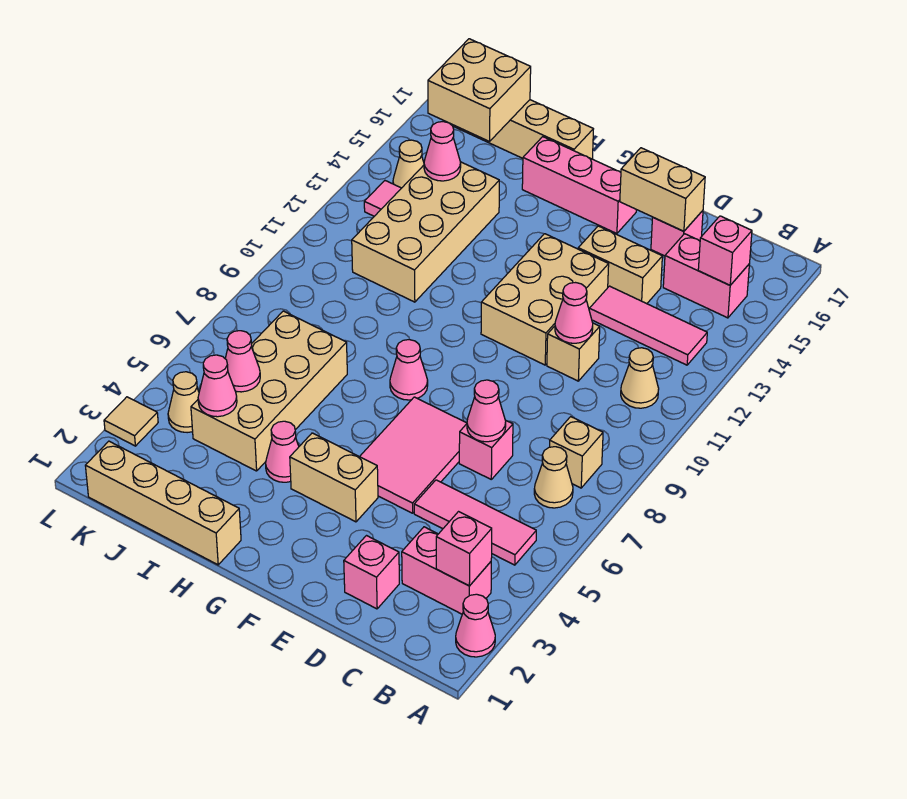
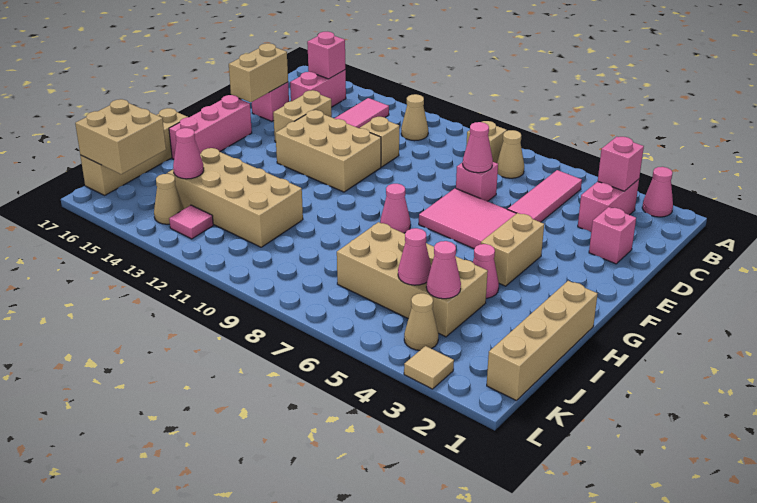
pink 1x1 cone [555,283,593,343] -> none

